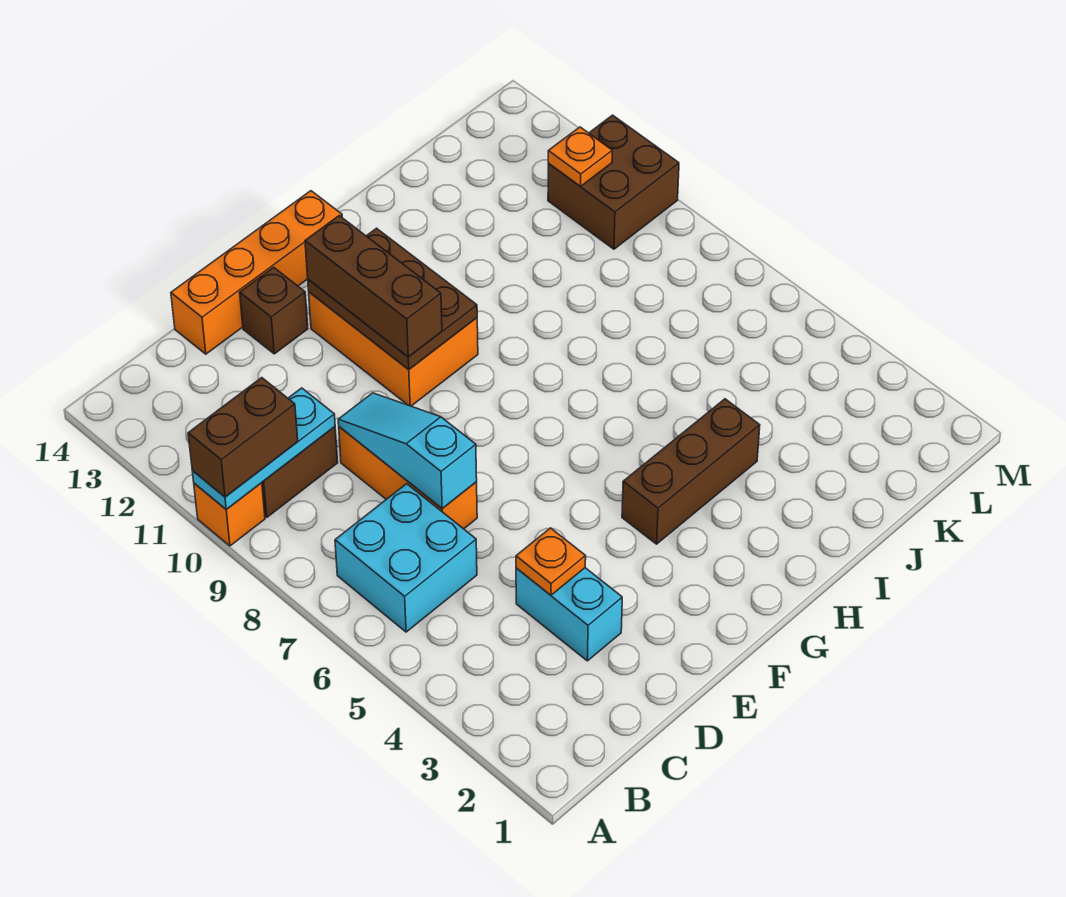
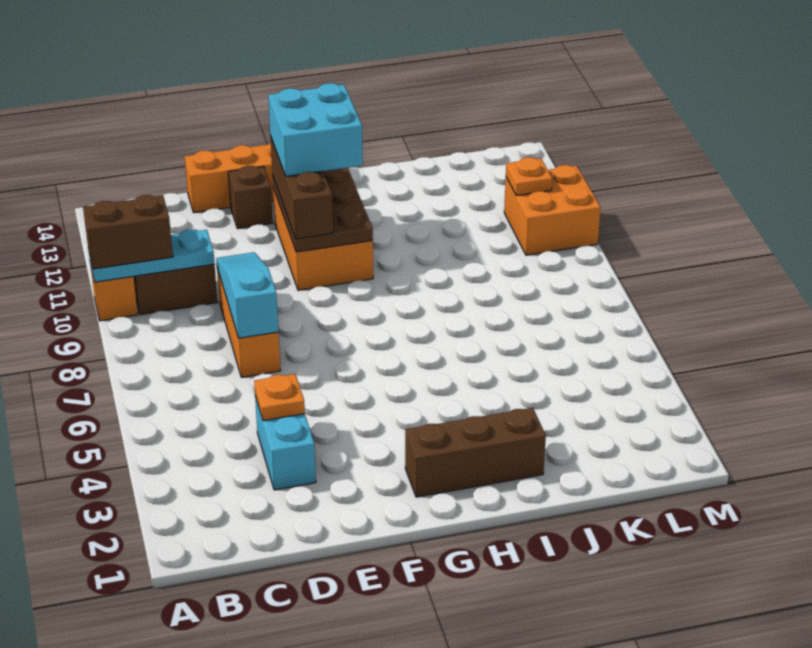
cyan 2x2 brick [335,484,477,632] -> cyan 2x2 brick moved to [268,83,363,176]
brown 1x3 brick [622,399,760,544] -> brown 1x3 brick moved to [405,408,546,497]
brown 2x2 brick [548,115,679,249] -> orange 2x2 brick [504,165,601,255]

